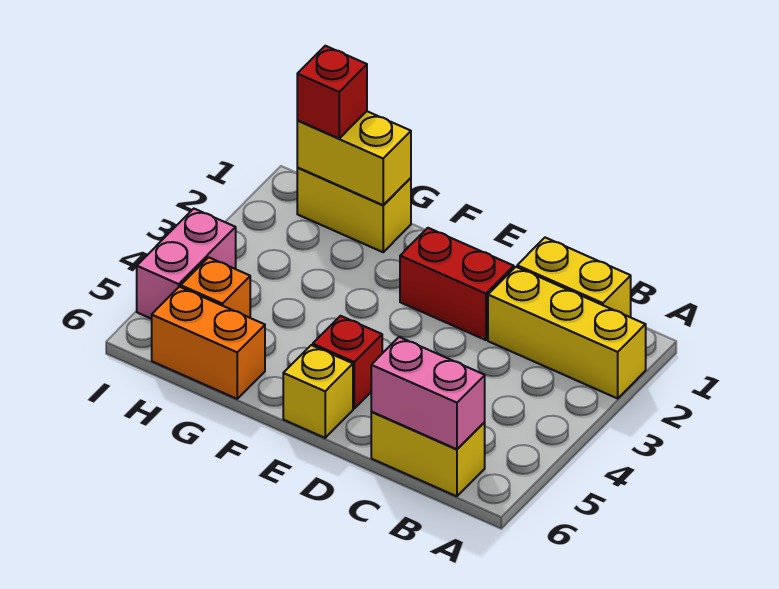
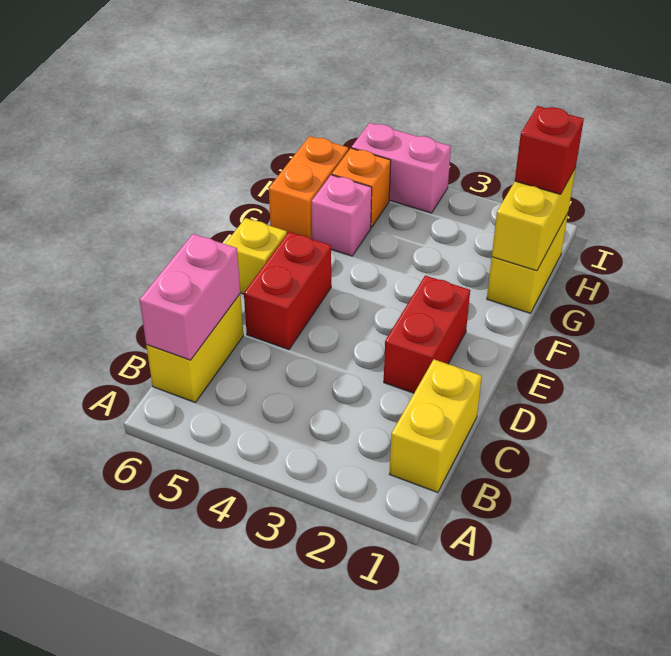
yellow 1x3 brick [488,267,646,398] -> none
red 1x1 brick [313,316,382,408] -> red 1x2 brick [244,232,331,349]
none -> pink 1x1 brick [311,175,372,256]

